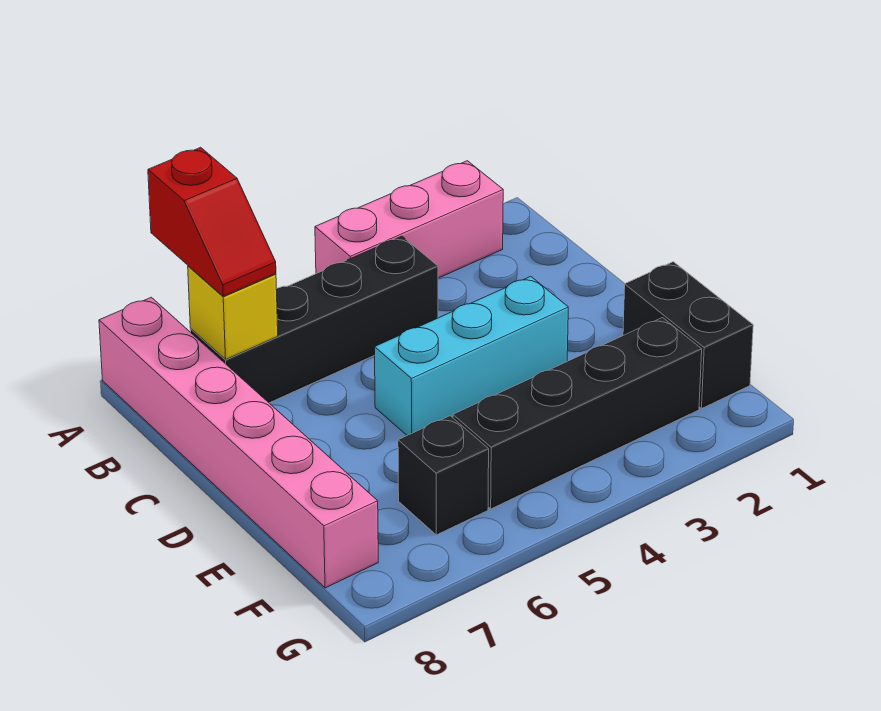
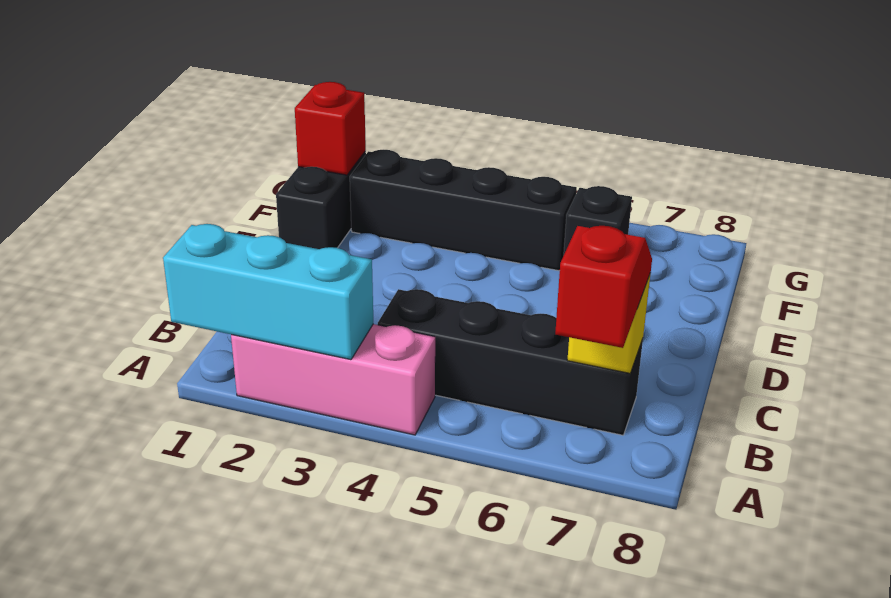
pink 1x6 brick [99,297,378,588] -> none
cyan 1x3 brick [375,276,568,435] -> cyan 1x3 brick moved to [163,224,373,360]
none -> red 1x1 brick [295,82,366,175]

